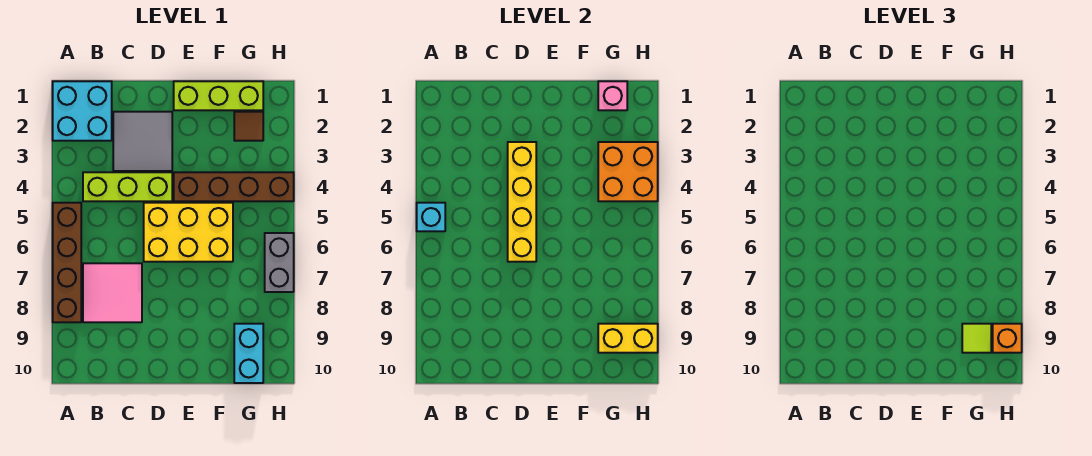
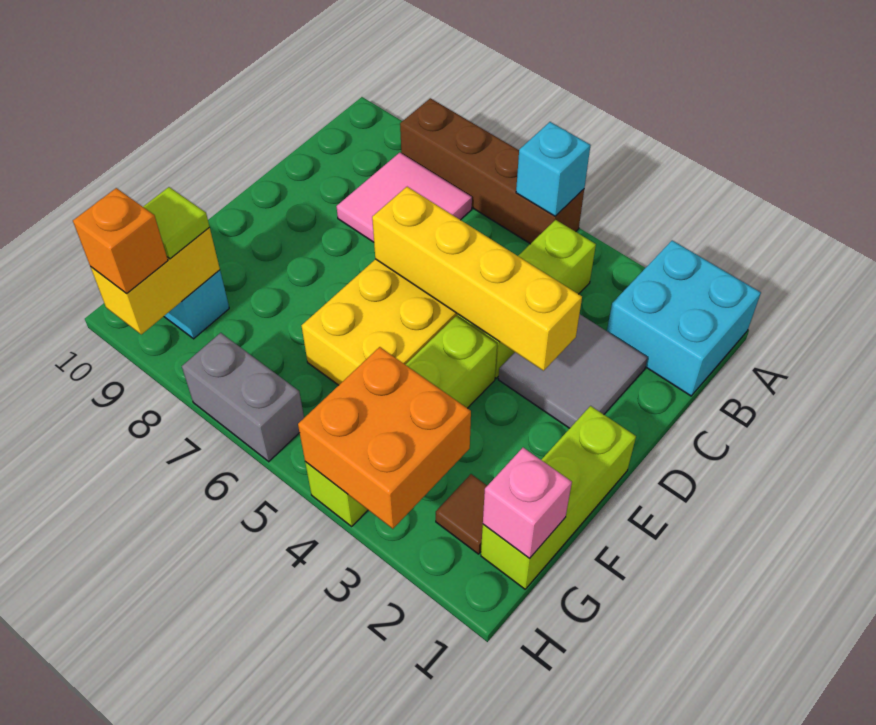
brown 1x4 brick [174,172,294,201] -> lime 1x4 brick [305,316,497,526]

